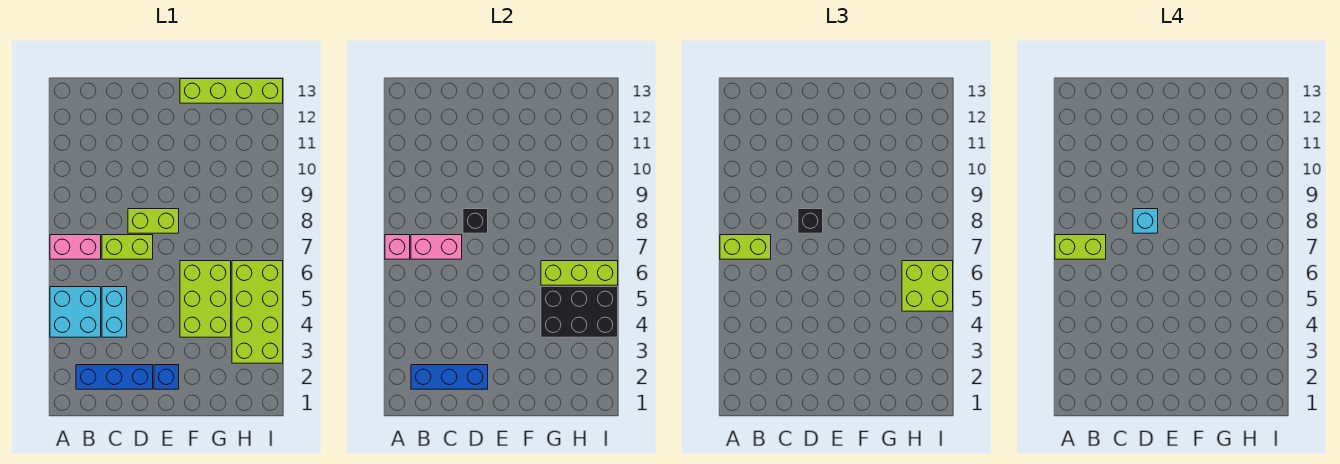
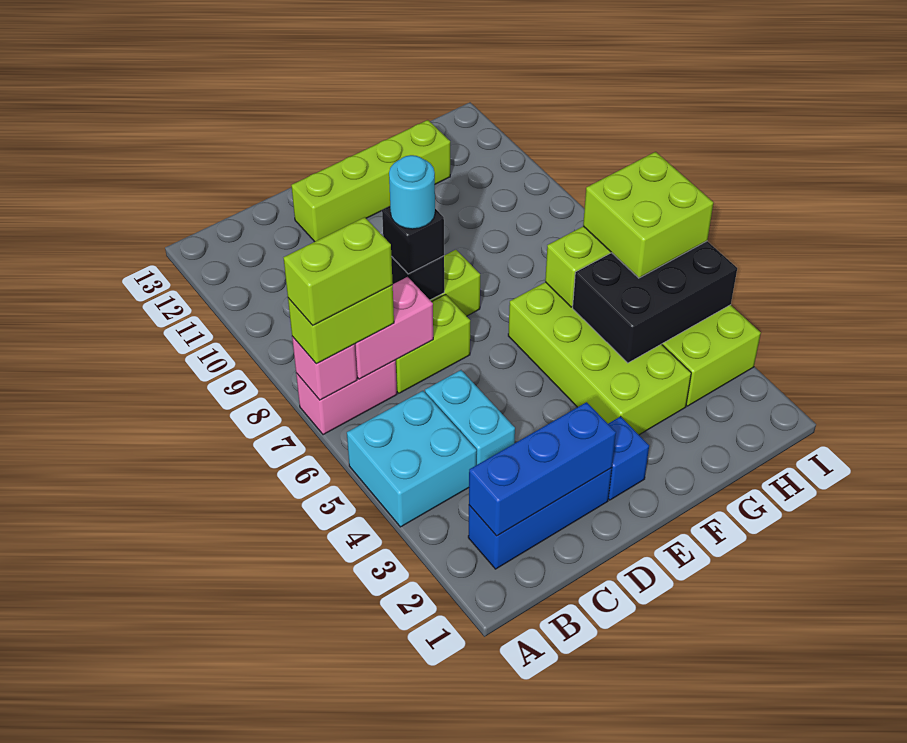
cyan 1x1 brick [1133,209,1158,233] -> cyan 1x1 round brick [389,155,435,229]
lime 2x3 brick [180,261,231,337] -> lime 2x4 brick [508,282,691,435]
lime 1x4 brick [180,79,283,103] -> lime 1x4 brick moved to [291,120,450,242]

